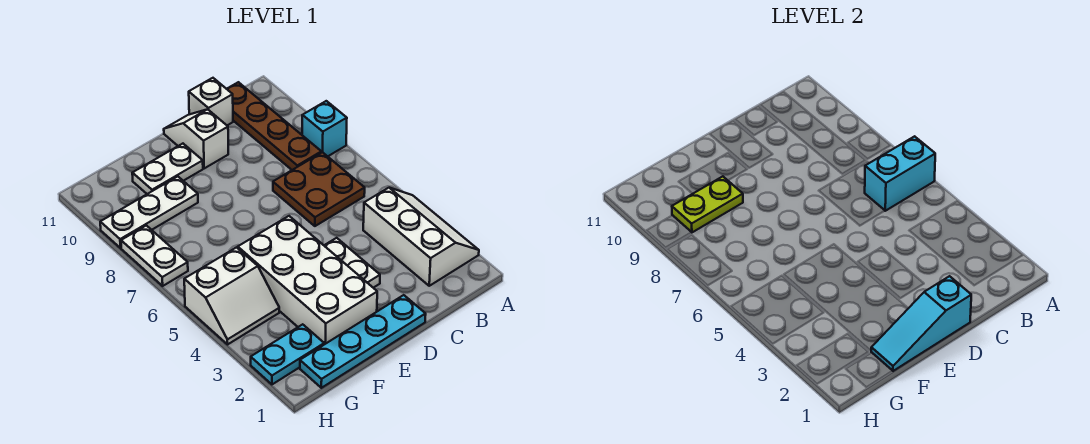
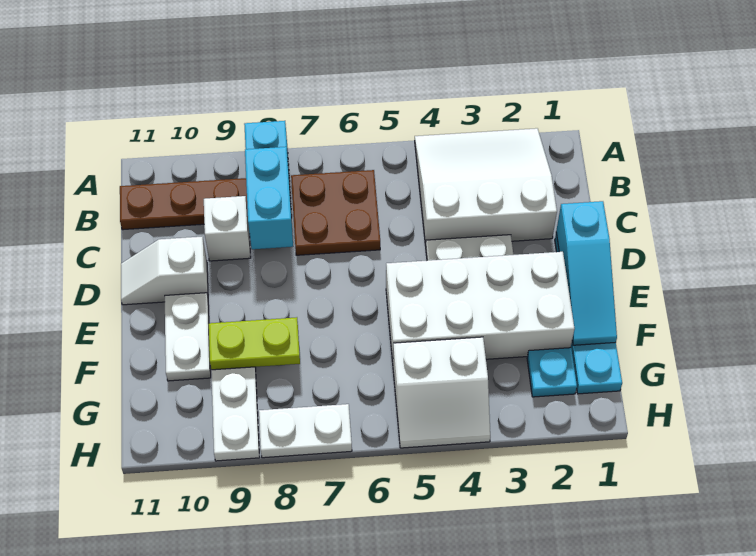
white 2x3 slope [363,188,479,286] -> white 3x3 slope [415,128,557,246]
cyan 1x2 brick [865,136,935,211] -> cyan 1x2 brick moved to [245,147,293,249]
white 1x1 brick [189,78,233,125] -> white 1x1 brick moved to [204,196,251,261]
lime 1x2 plate [672,176,743,232] -> lime 1x2 plate turned to [209,317,300,370]
cyan 1x2 plate [251,324,324,384] -> cyan 1x1 plate [527,348,577,397]
white 2x2 slope [184,248,279,344] -> white 2x2 slope turned to [393,337,490,448]

